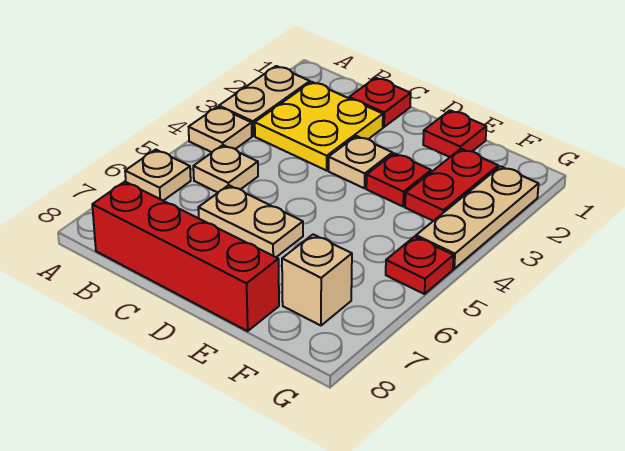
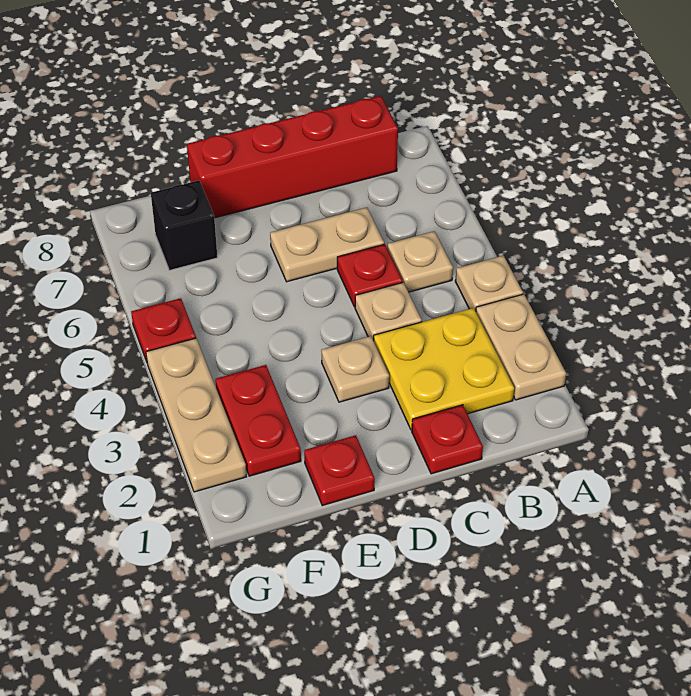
tan 1x1 plate [125,150,191,201] -> tan 1x1 plate moved to [355,283,422,341]
red 1x1 plate [366,153,431,206] -> red 1x1 plate moved to [337,244,403,307]
tan 1x1 brick [282,234,352,326] -> black 1x1 brick [151,181,217,270]

